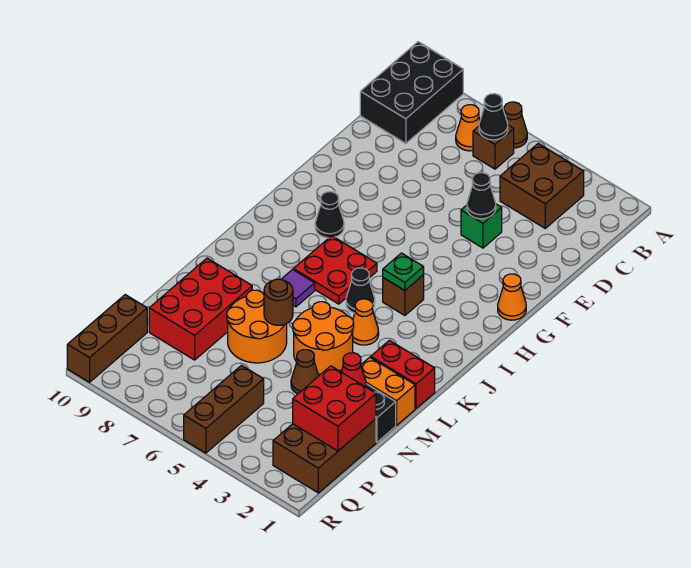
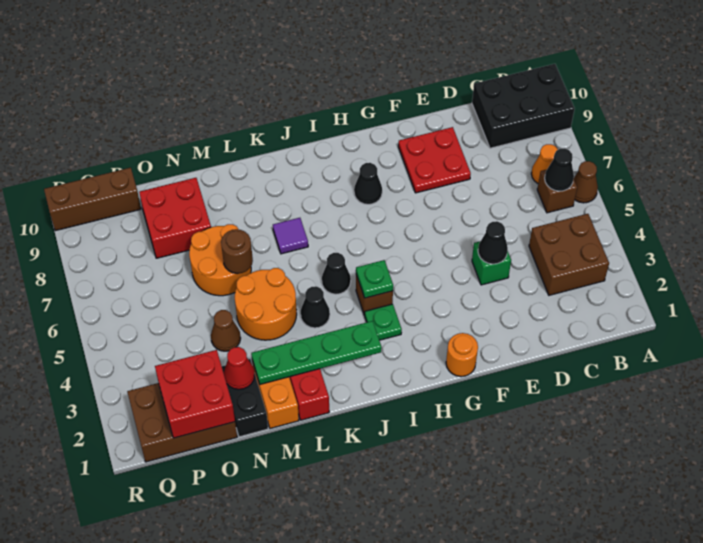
orange 1x1 cone [498,274,526,320] -> orange 1x1 round brick [446,333,478,377]
none -> green 1x1 plate [364,304,402,340]
red 2x2 plate [293,236,377,304] -> red 2x2 plate moved to [398,127,471,193]
none -> green 1x4 plate [251,321,382,384]
orange 1x1 cone [353,299,379,345] -> black 1x1 cone [301,286,330,328]
red 2x3 brick [149,258,252,360] -> red 2x2 brick [139,178,211,258]
brown 1x3 brick [184,365,264,453] -> none

